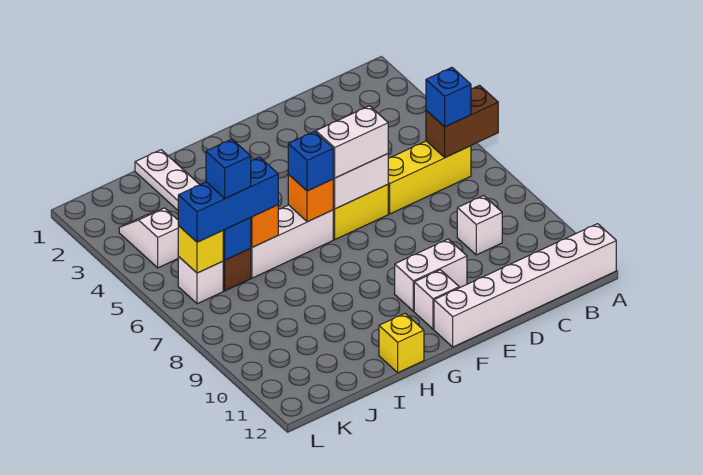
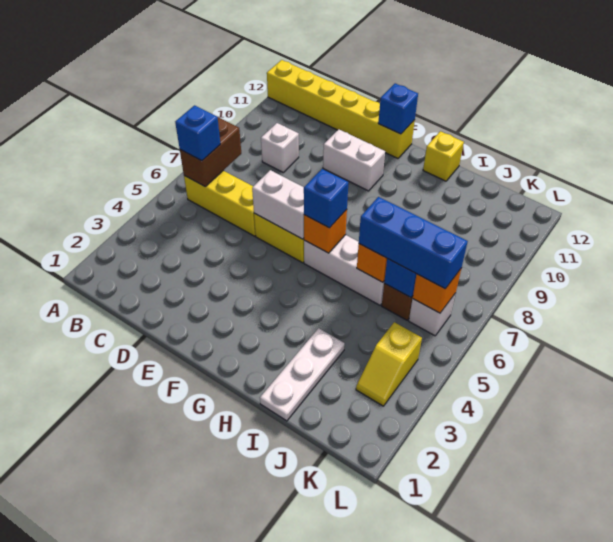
brown 1x2 brick [426,85,498,158] -> brown 1x2 brick turned to [180,117,241,186]
white 1x6 brick [434,224,616,347] -> yellow 1x6 brick [267,60,415,158]
white 1x2 brick [316,106,388,178] -> none
white 1x1 brick [414,270,459,329] -> none
blue 1x1 brick [206,139,251,198] -> blue 1x1 brick moved to [378,83,418,134]
white 1x2 slope [119,208,179,268] -> yellow 1x2 slope [356,322,422,406]
yellow 1x1 brick [178,226,223,273] -> orange 1x1 brick [413,269,461,313]

